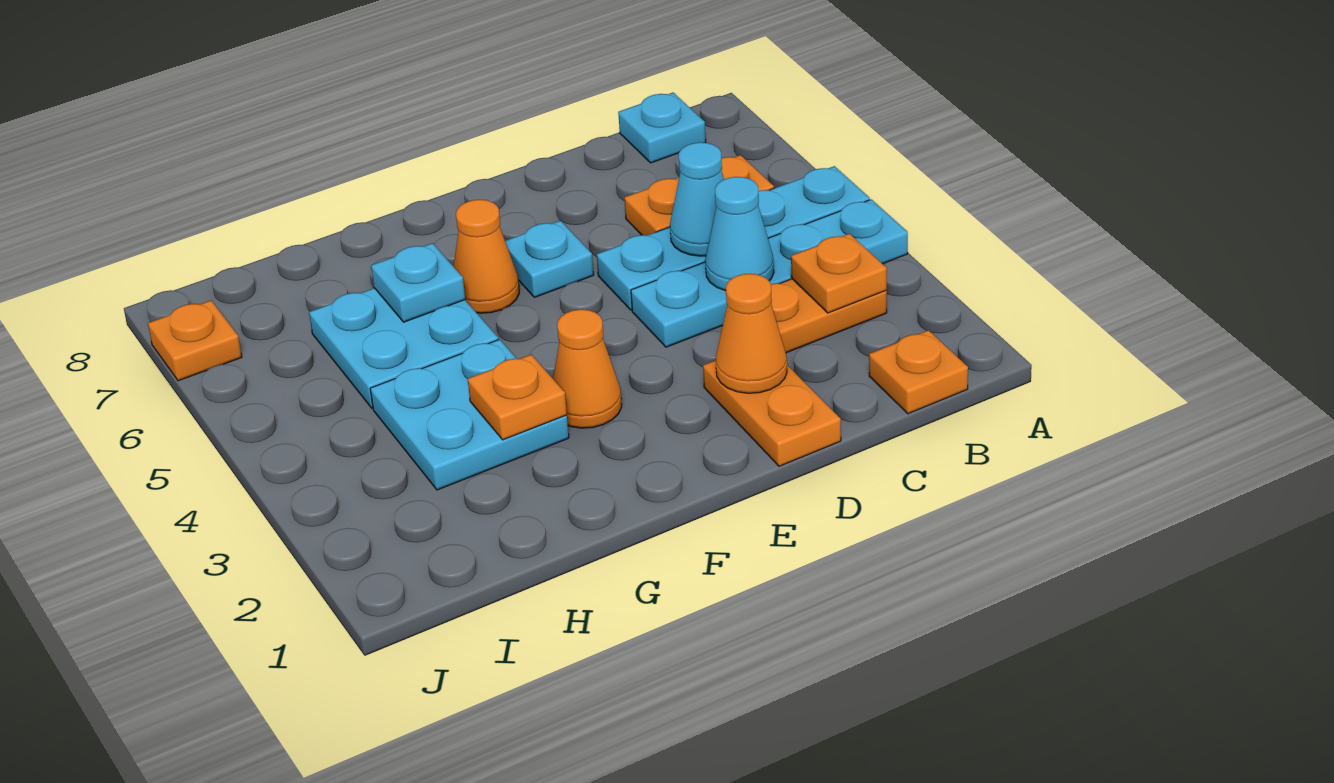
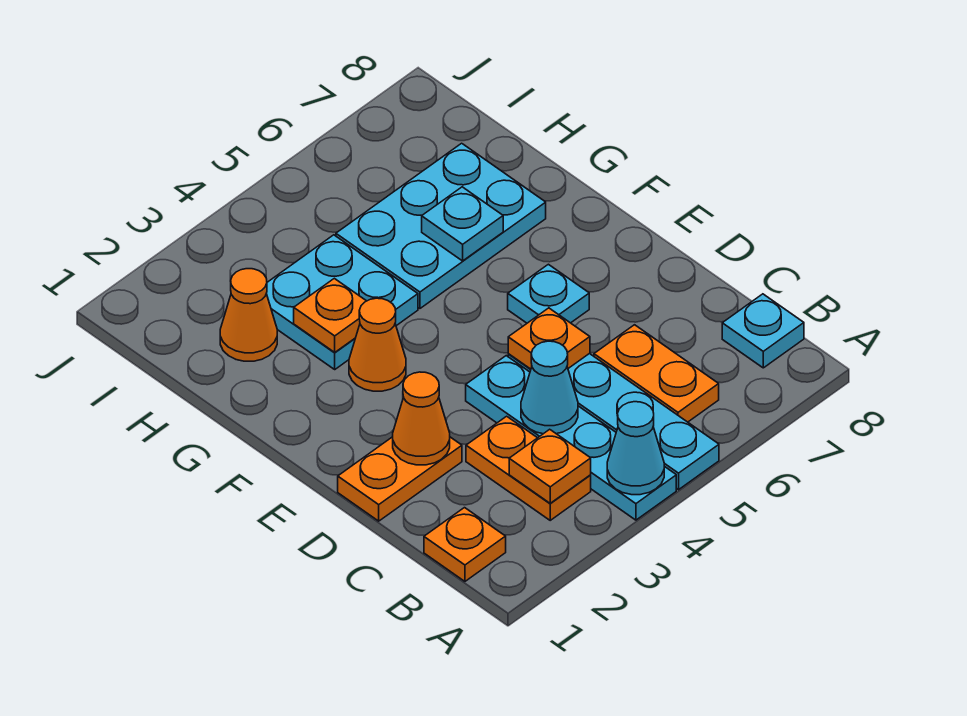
cyan 1x1 cone [670,142,724,256] -> cyan 1x1 cone moved to [607,402,664,495]
orange 1x1 cone [453,200,519,313] -> orange 1x1 cone moved to [220,269,277,361]
cyan 2x2 plate [309,288,498,408] -> cyan 2x3 plate [336,143,546,308]
orange 1x1 plate [148,301,242,381] -> orange 1x1 plate moved to [508,308,590,369]

